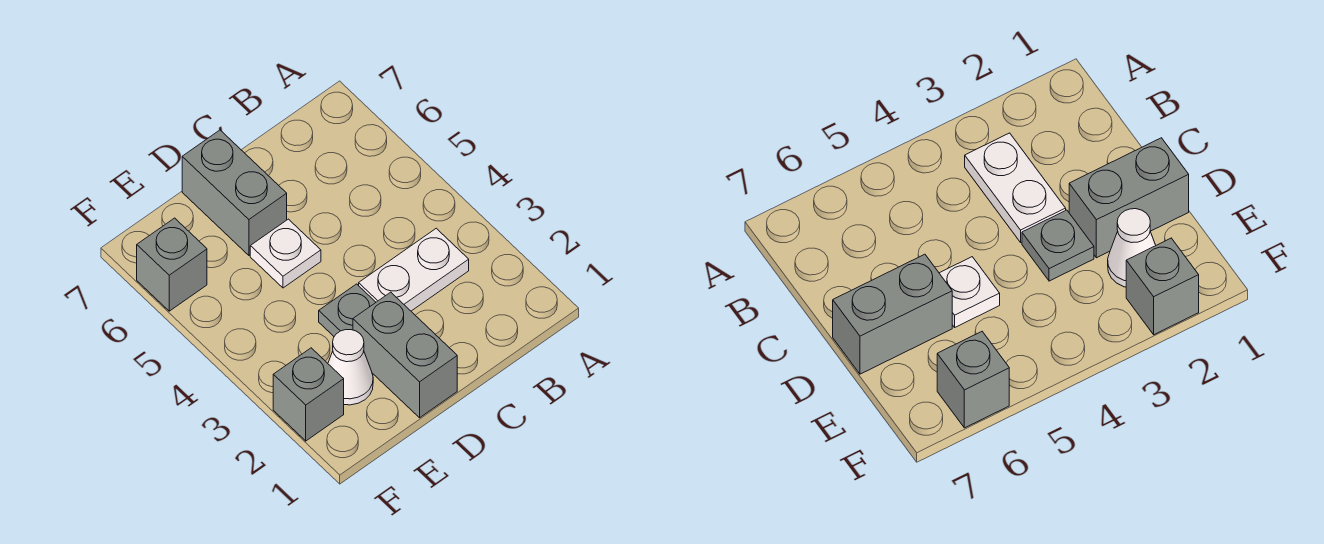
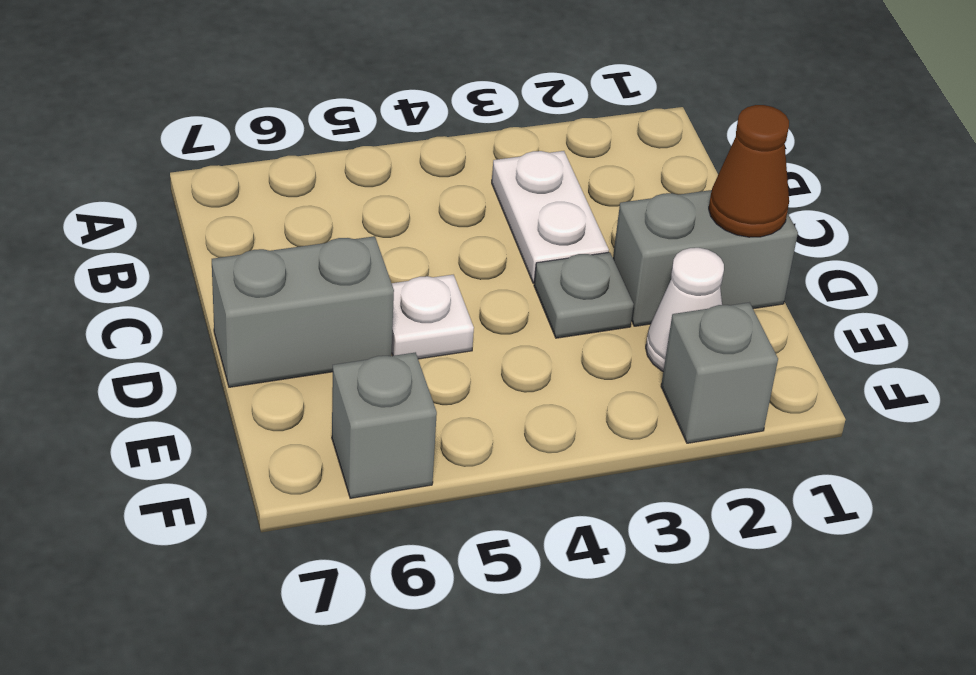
none -> brown 1x1 cone [709,105,789,237]

